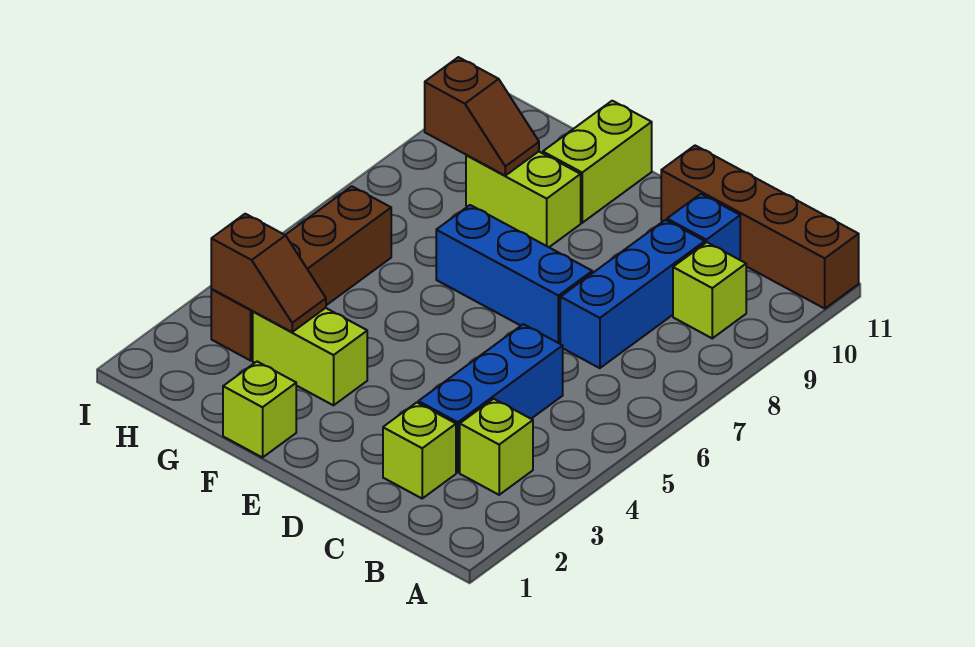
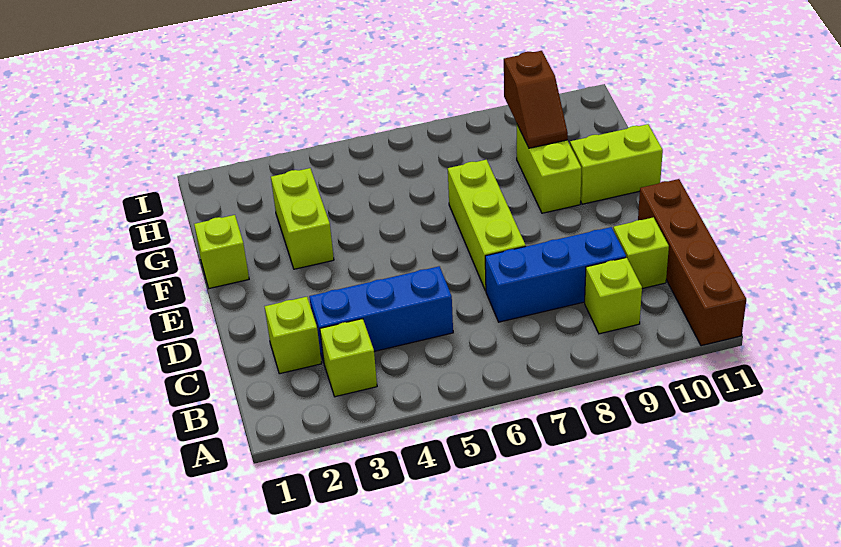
blue 1x1 brick [667,194,740,260] -> lime 1x1 brick [613,217,669,289]
blue 1x3 brick [436,205,592,344] -> lime 1x3 brick [448,160,526,291]
brown 1x2 slope [211,214,326,332] -> none
brown 1x4 brick [211,186,391,361] -> none

